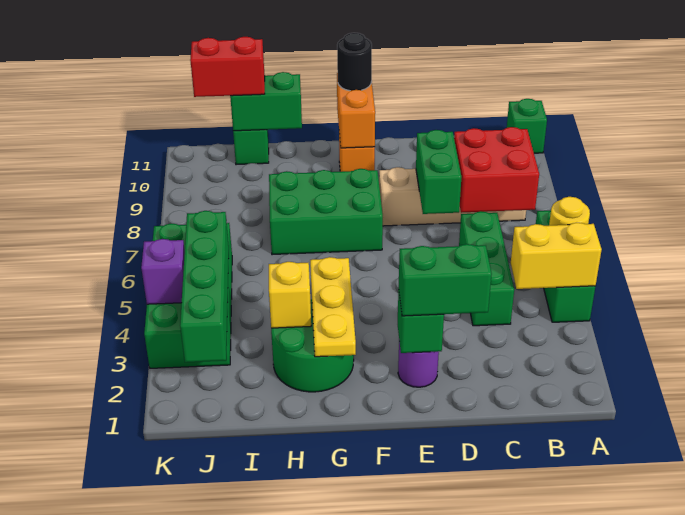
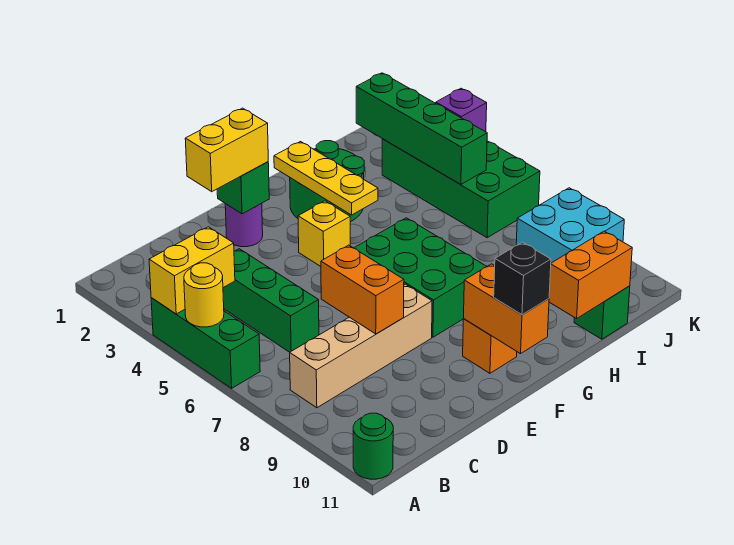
green 1x1 brick [507,99,547,153] -> green 1x1 round brick [353,413,393,479]
red 2x2 brick [454,127,539,213] -> none
green 1x2 brick [399,244,492,316] -> yellow 1x2 brick [185,108,268,192]
green 1x2 brick [416,130,461,214] -> orange 1x2 brick [321,245,404,334]
green 2x3 brick [269,169,383,255] -> green 2x3 brick turned to [354,218,487,337]
black 1x1 round brick [337,33,372,91] -> black 1x1 brick [494,242,551,315]
yellow 1x1 brick [269,262,311,328] -> yellow 1x1 brick moved to [298,201,350,266]
green 1x2 brick [230,72,302,131] -> orange 1x2 brick [549,231,632,318]
red 1x2 brick [190,37,265,97] -> none
none -> cyan 2x2 brick [516,188,624,263]

